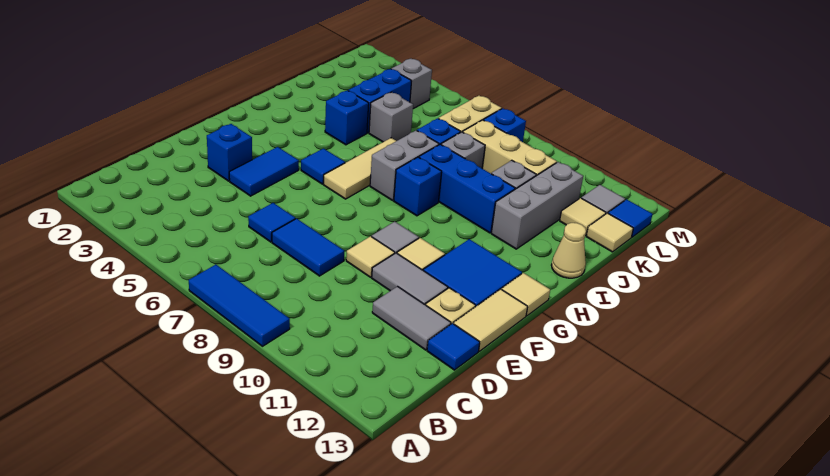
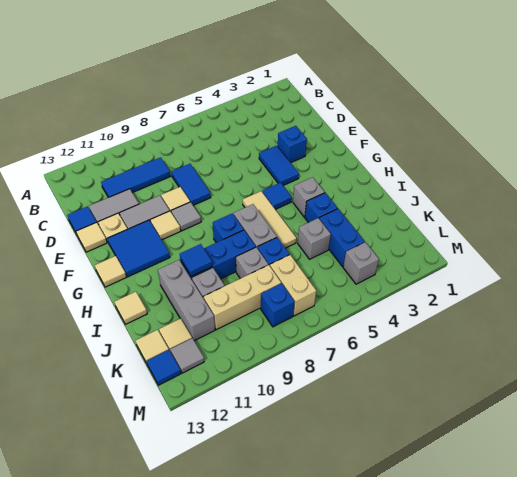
blue 1x3 tile [189,264,290,346] -> blue 1x3 tile moved to [101,157,171,198]
blue 1x1 tile [248,203,295,242] -> blue 1x1 tile moved to [180,244,212,276]
blue 1x2 tile [272,219,344,276] -> blue 1x2 tile turned to [172,164,211,205]
tan 1x2 tile [454,289,528,351] -> tan 1x1 tile [76,222,107,252]
none -> grey 1x1 brick [293,177,325,217]
tan 1x1 cone [551,223,586,278] -> tan 1x1 tile [115,292,147,324]

